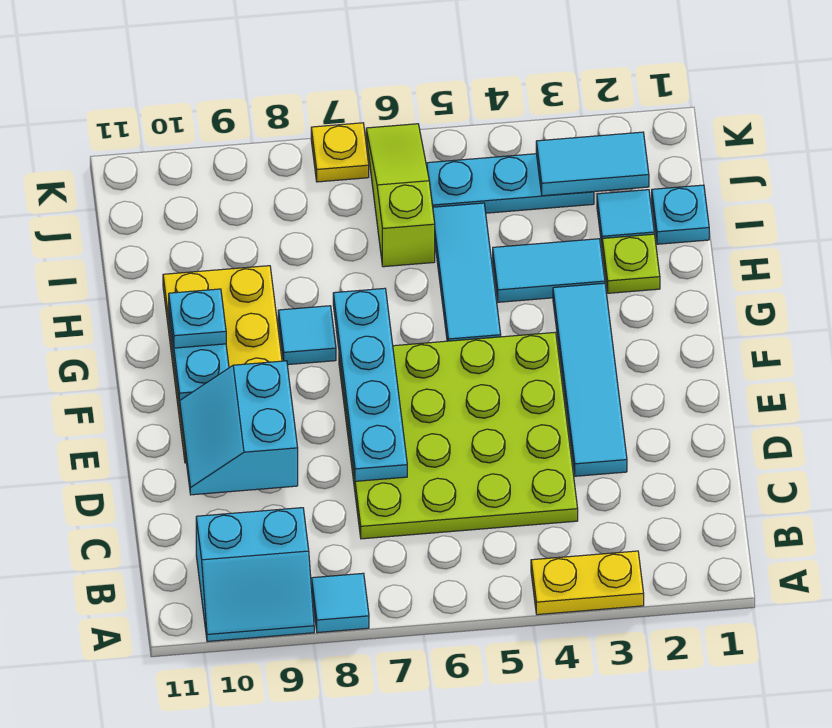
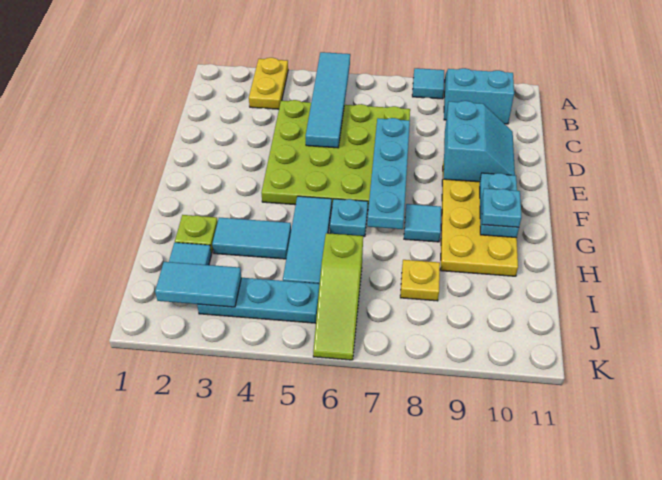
yellow 1x2 plate [531,551,644,615] -> yellow 1x2 plate turned to [249,58,288,109]
cyan 1x4 tile [553,283,627,476] -> cyan 1x4 tile moved to [306,52,350,148]
cyan 1x1 plate [652,185,709,244] -> cyan 1x1 plate moved to [330,199,368,236]
yellow 1x1 plate [311,123,369,182] -> yellow 1x1 plate moved to [400,260,440,301]

